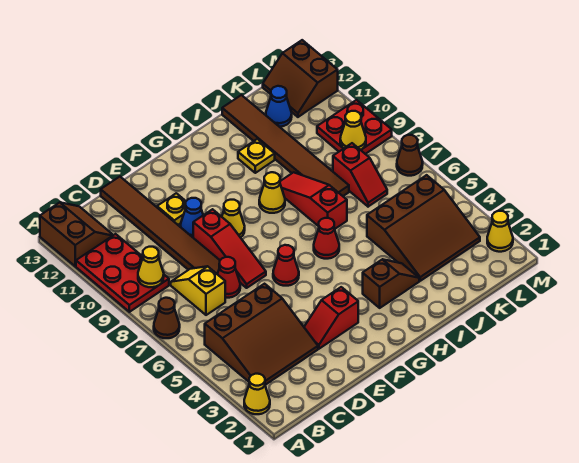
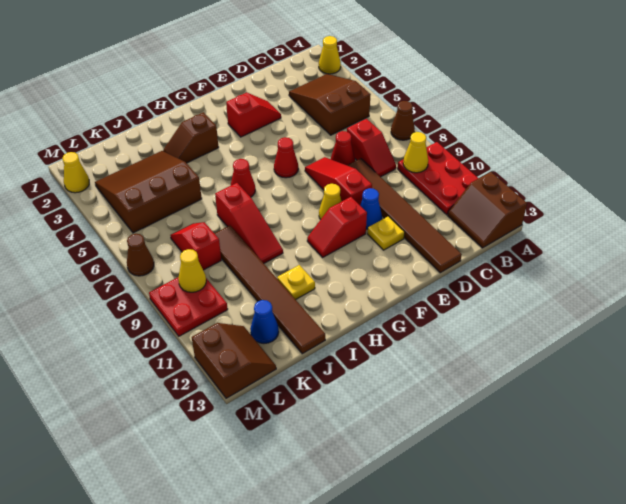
brown 3x3 slope [205,284,318,385] -> brown 2x3 slope [289,74,371,135]
yellow 1x2 slope [171,266,225,315] -> red 1x2 slope [347,119,396,177]
none -> red 1x2 slope [307,197,367,257]
yellow 1x1 cone [259,172,285,213] -> none

